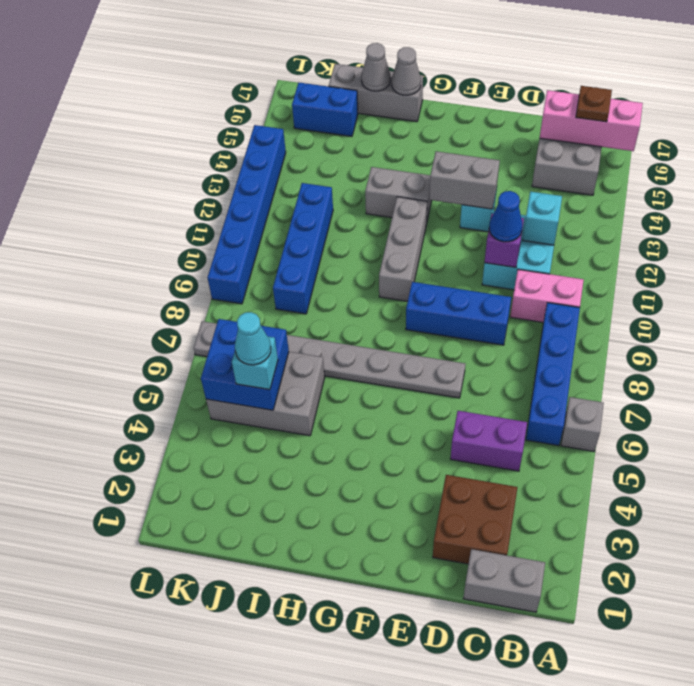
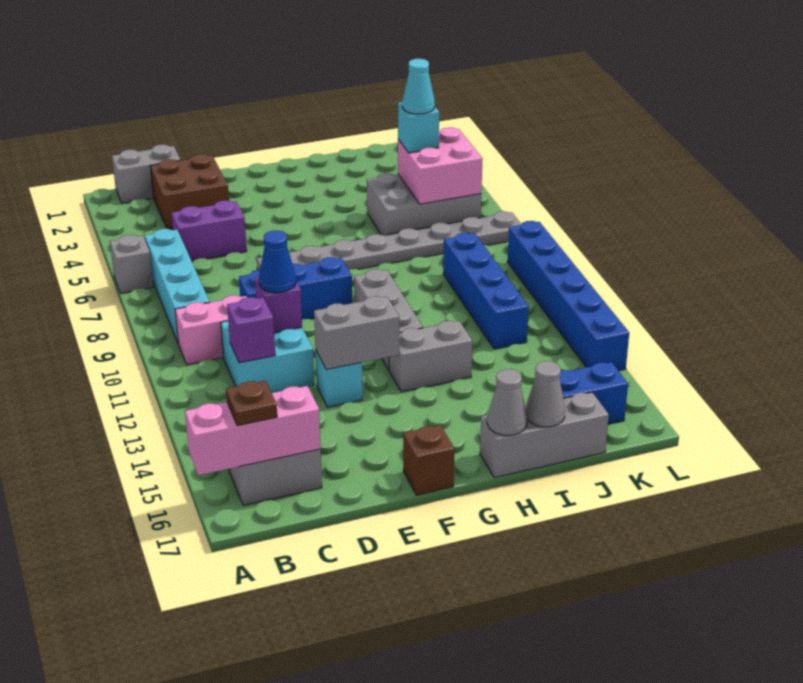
blue 1x4 brick [526,303,580,446] -> cyan 1x4 brick [145,229,210,343]
cyan 1x1 brick [523,191,562,245] -> purple 1x1 brick [227,297,275,363]
none -> brown 1x1 brick [403,425,455,495]
blue 2x2 brick [201,319,289,410] -> pink 2x2 brick [398,127,483,204]

